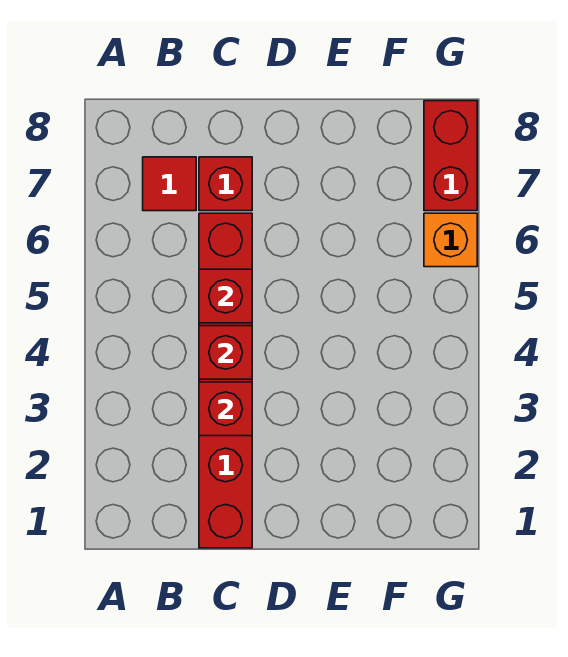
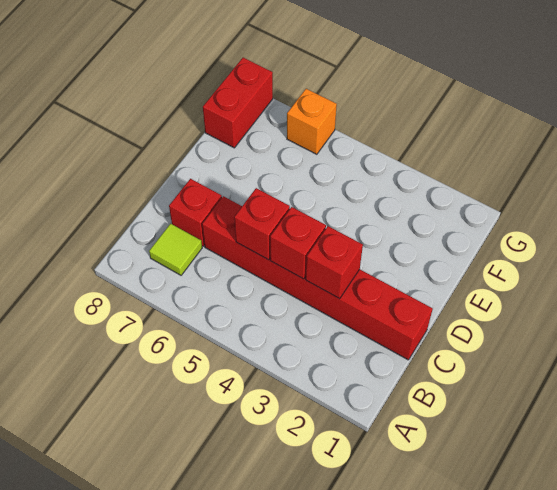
red 1x1 tile [143,157,196,211] -> lime 1x1 tile [149,224,202,275]
red 1x2 brick [424,101,477,211] -> red 1x2 brick turned to [203,58,273,148]

